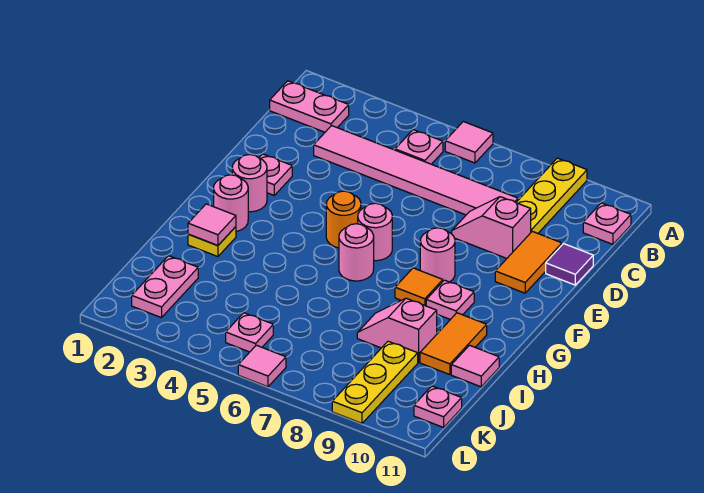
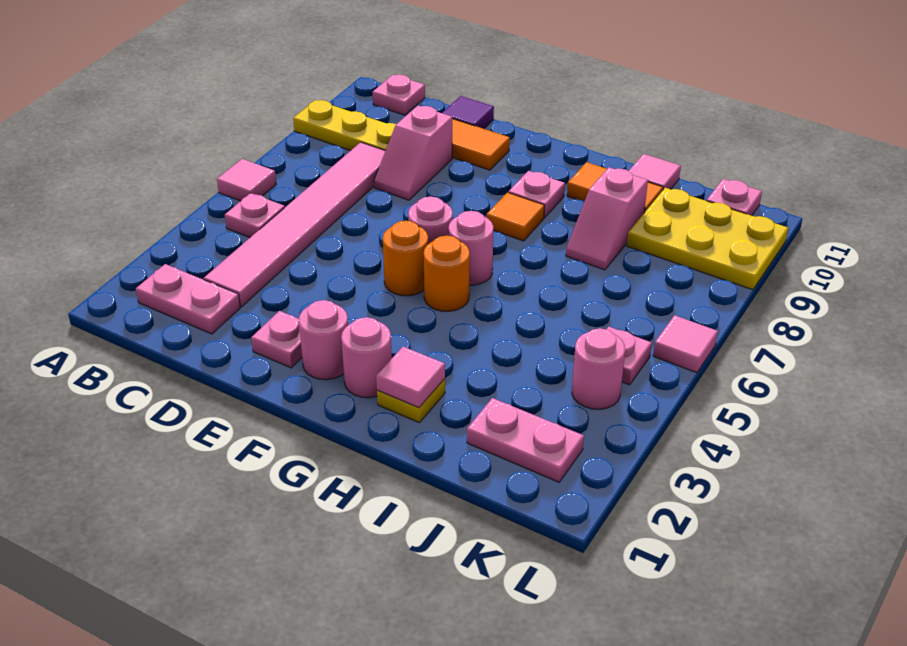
pink 1x2 plate [270,81,349,132] -> pink 1x2 plate turned to [136,264,240,334]
pink 1x1 round brick [420,228,455,282] -> pink 1x1 round brick moved to [572,328,625,409]
none -> orange 1x1 round brick [424,236,470,311]
yellow 1x3 plate [332,341,418,423] -> yellow 2x3 plate [627,188,788,290]

